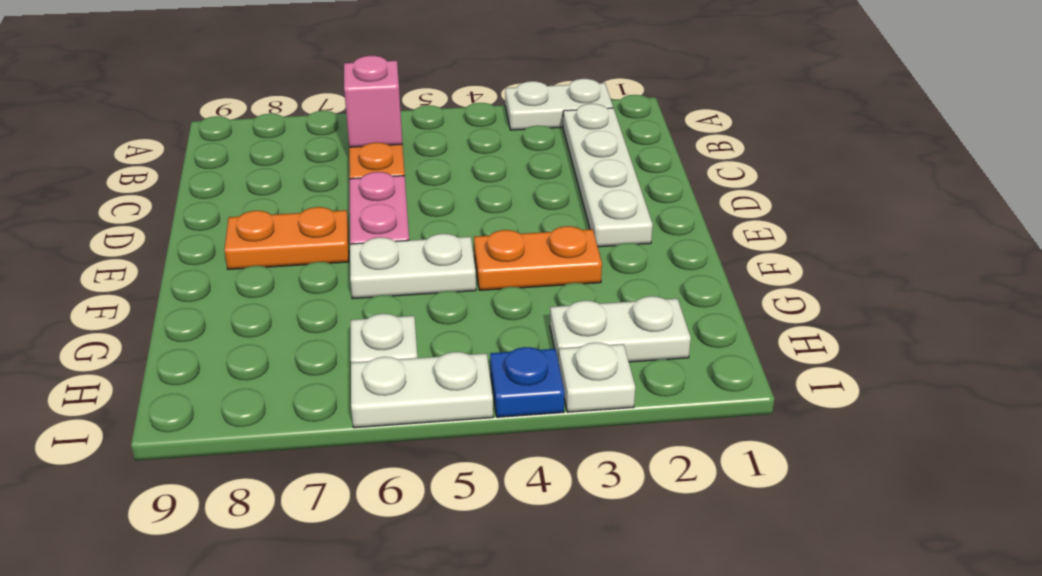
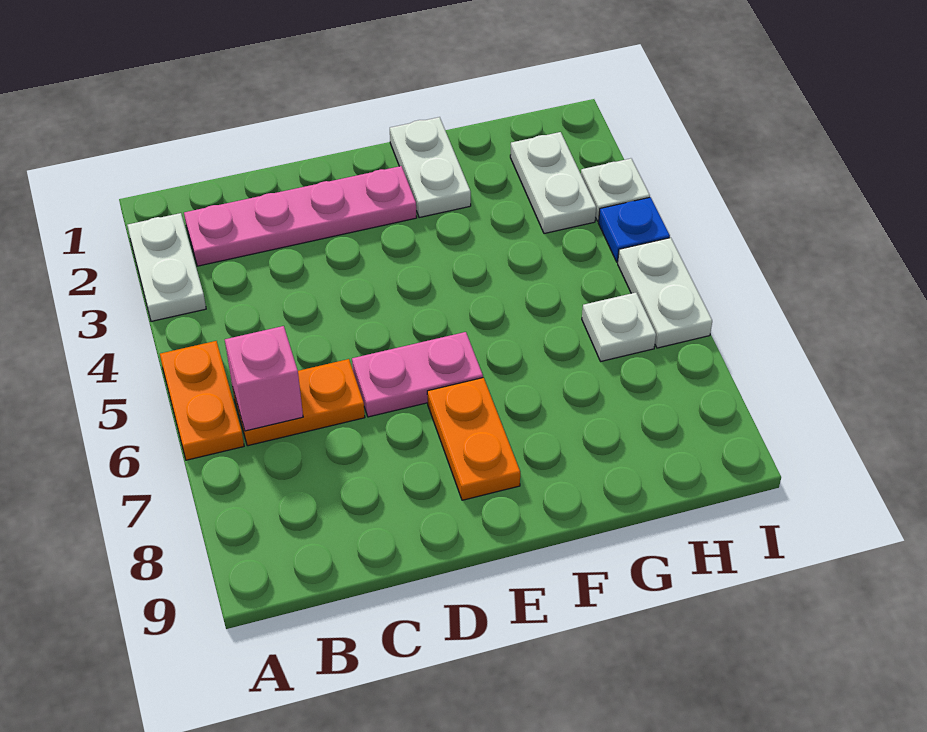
white 1x4 plate [563,104,653,247] -> pink 1x4 plate [184,166,417,266]
orange 1x2 plate [474,226,602,290] -> orange 1x2 plate moved to [160,341,244,460]
white 1x2 plate [350,234,476,299] -> white 1x2 plate moved to [390,117,471,218]

